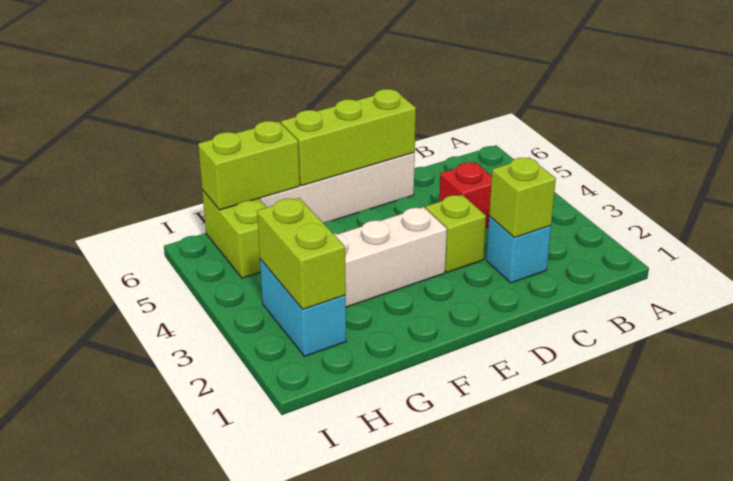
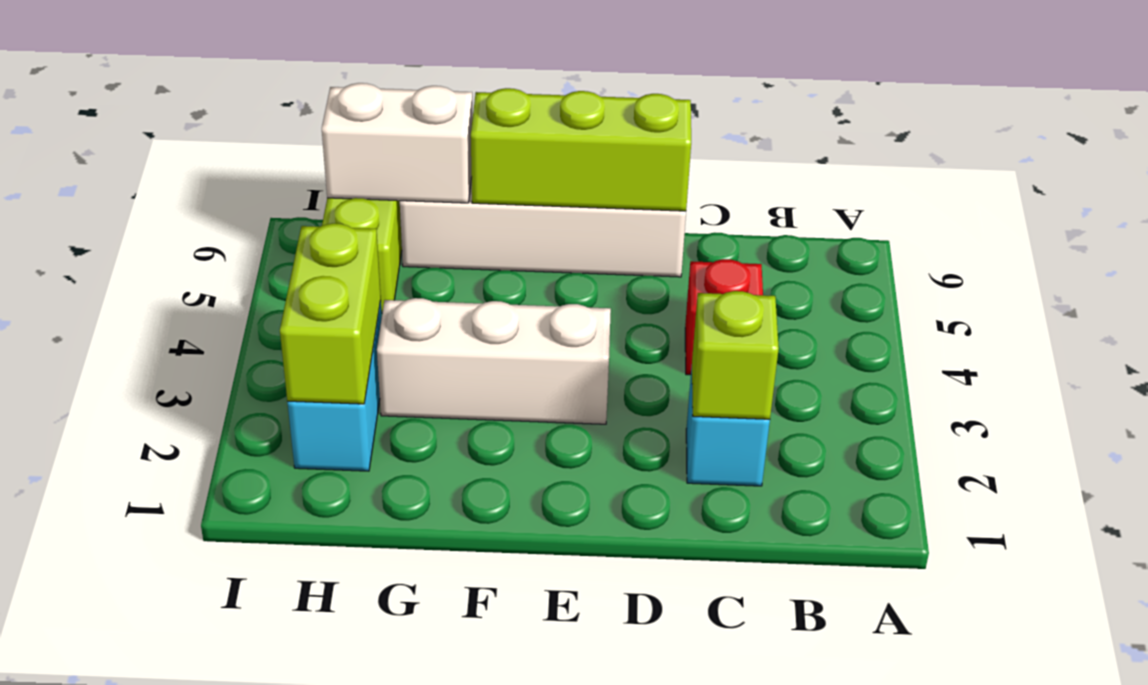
lime 1x1 brick [426,195,486,272] -> none
lime 1x2 brick [198,121,300,210] -> white 1x2 brick [322,83,473,203]

